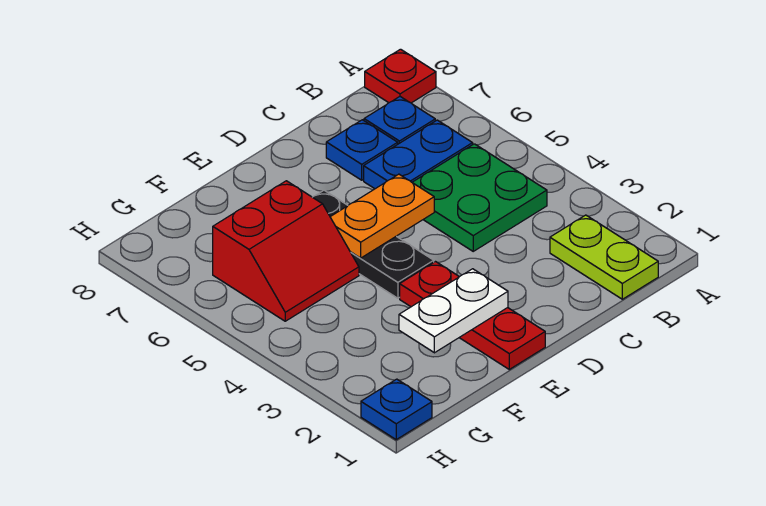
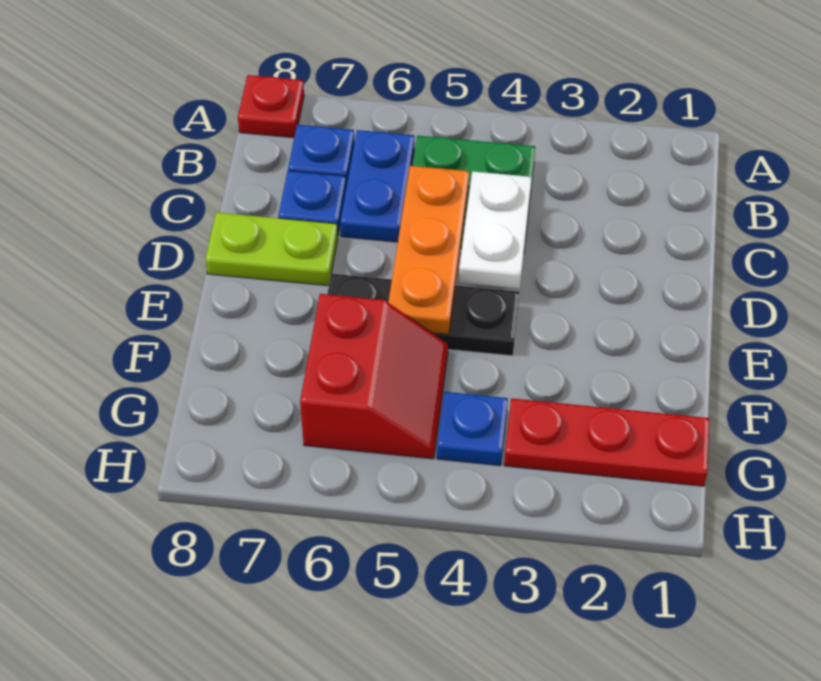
lime 1x2 plate [550,215,658,299] -> lime 1x2 plate moved to [205,212,338,286]
orange 1x2 plate [330,174,434,258] -> orange 1x3 plate [388,166,469,334]
red 1x3 plate [400,262,545,369] -> red 1x3 plate moved to [504,398,710,486]
white 1x2 plate [399,269,508,353] -> white 1x2 plate moved to [459,171,532,289]
blue 1x1 plate [361,379,432,440] -> blue 1x1 plate moved to [437,392,508,466]

